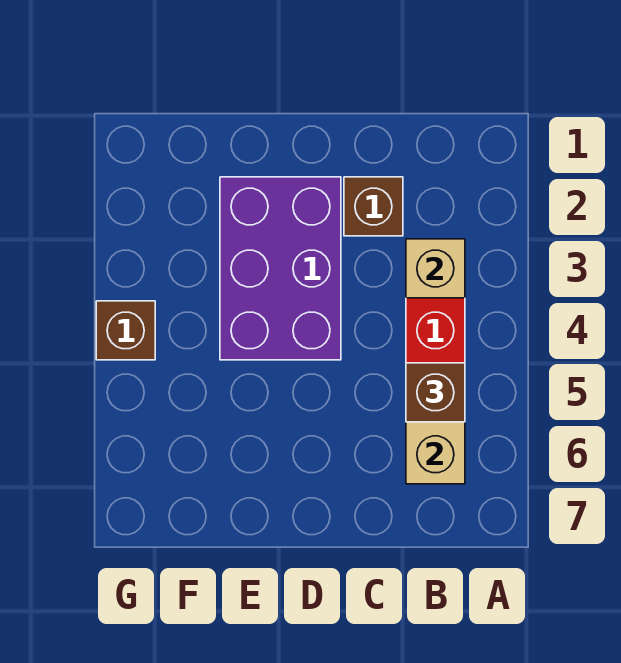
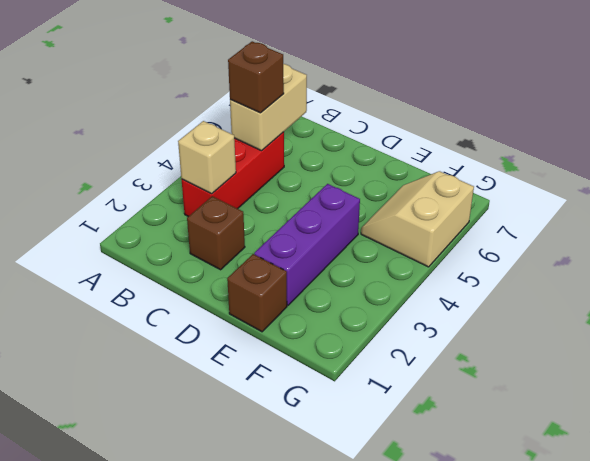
purple 2x3 brick [220,177,341,360] -> purple 1x3 brick [254,184,360,305]
none -> tan 2x2 slope [361,171,474,267]
brown 1x1 brick [96,301,155,360] -> brown 1x1 brick moved to [227,254,287,332]

